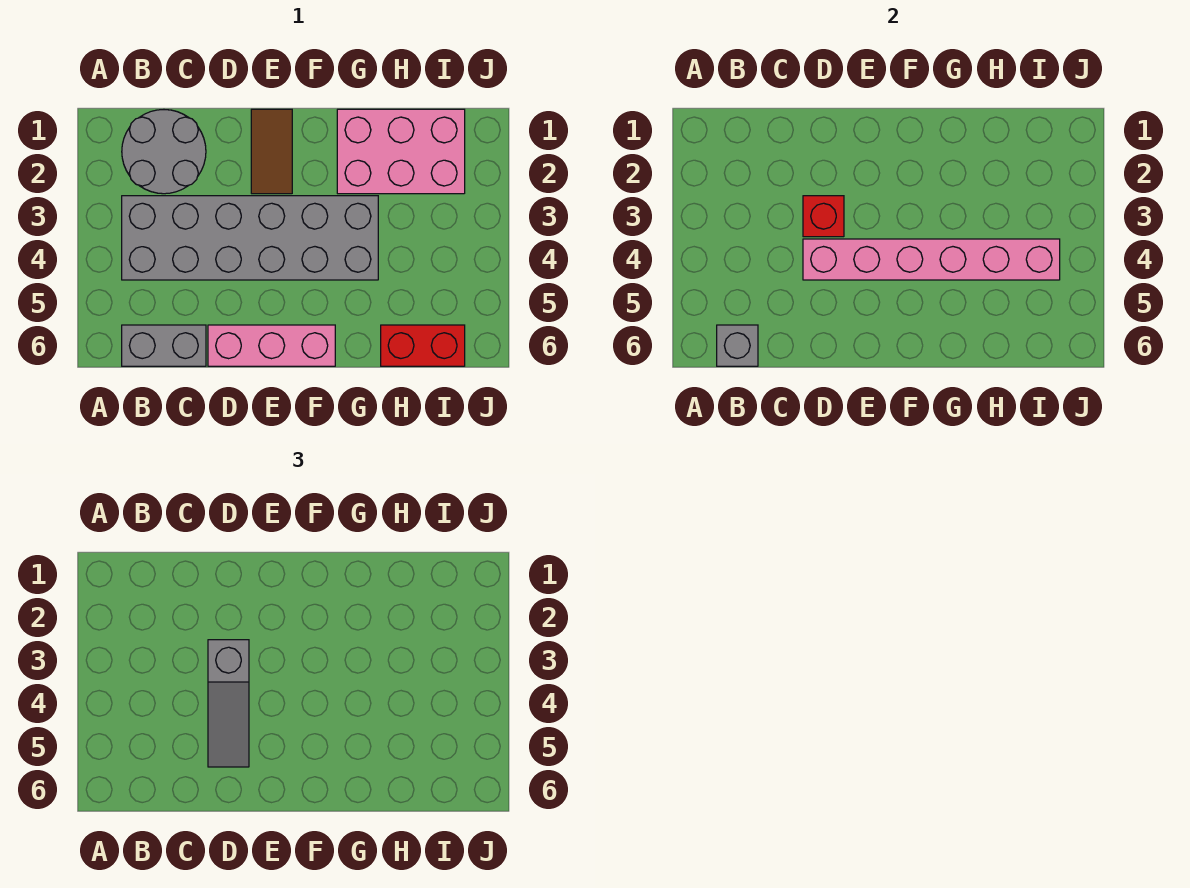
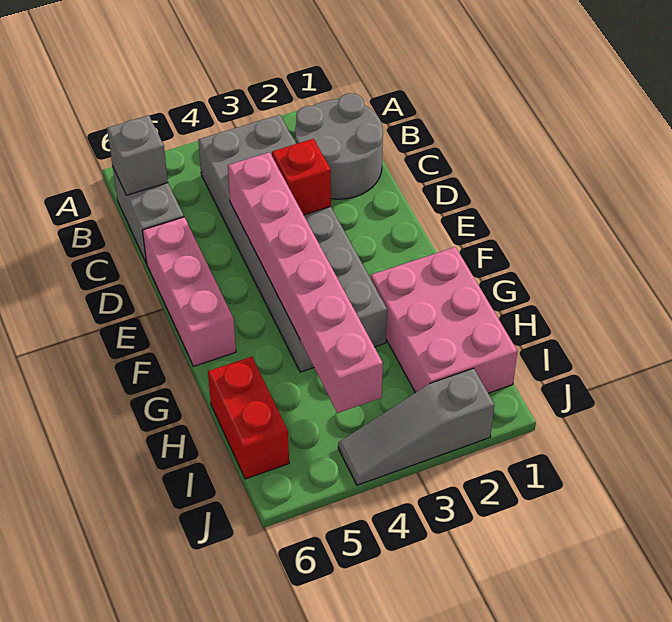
grey 1x3 slope [208,640,249,767] -> grey 1x3 slope moved to [338,368,494,485]
brown 1x2 tile [251,109,292,194] -> none

